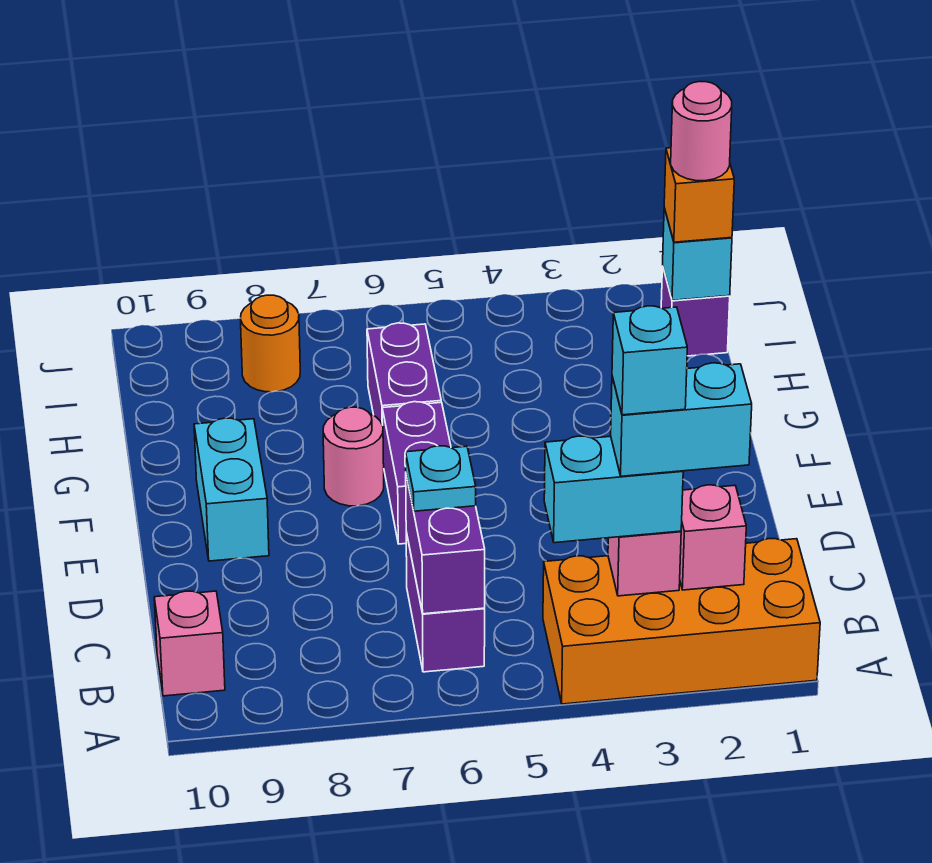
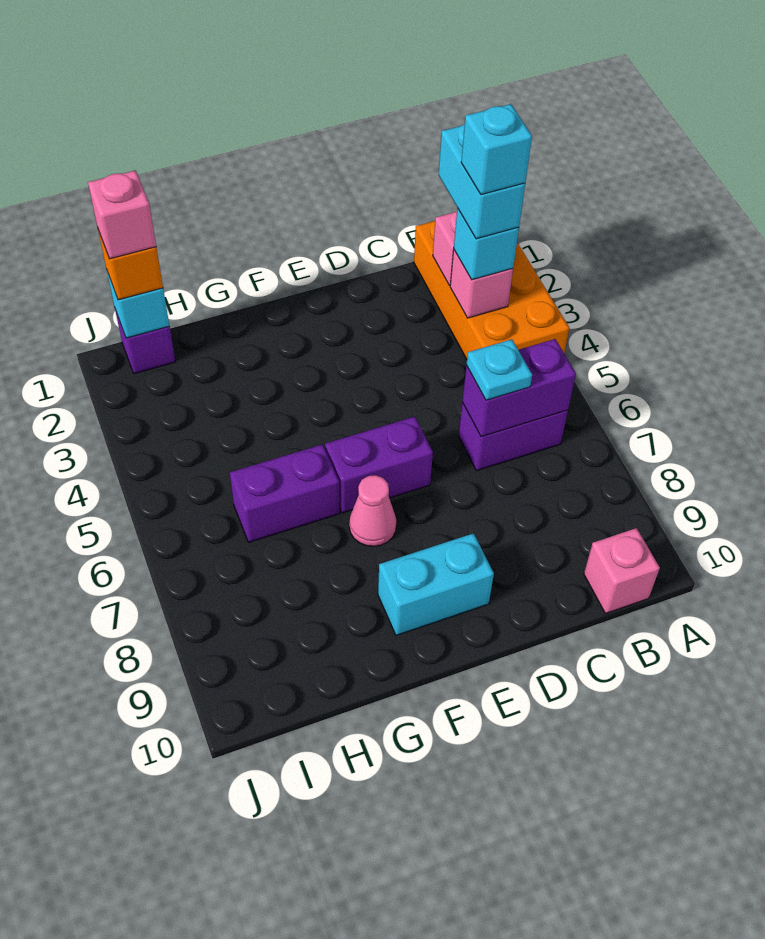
cyan 1x2 brick [544,436,683,543] -> cyan 1x1 brick [454,208,519,280]
pink 1x1 round brick [323,407,384,506] -> pink 1x1 cone [349,475,396,546]
pink 1x1 round brick [671,81,732,181] -> pink 1x1 brick [88,170,156,259]
orange 1x1 round brick [241,295,300,392] -> none

